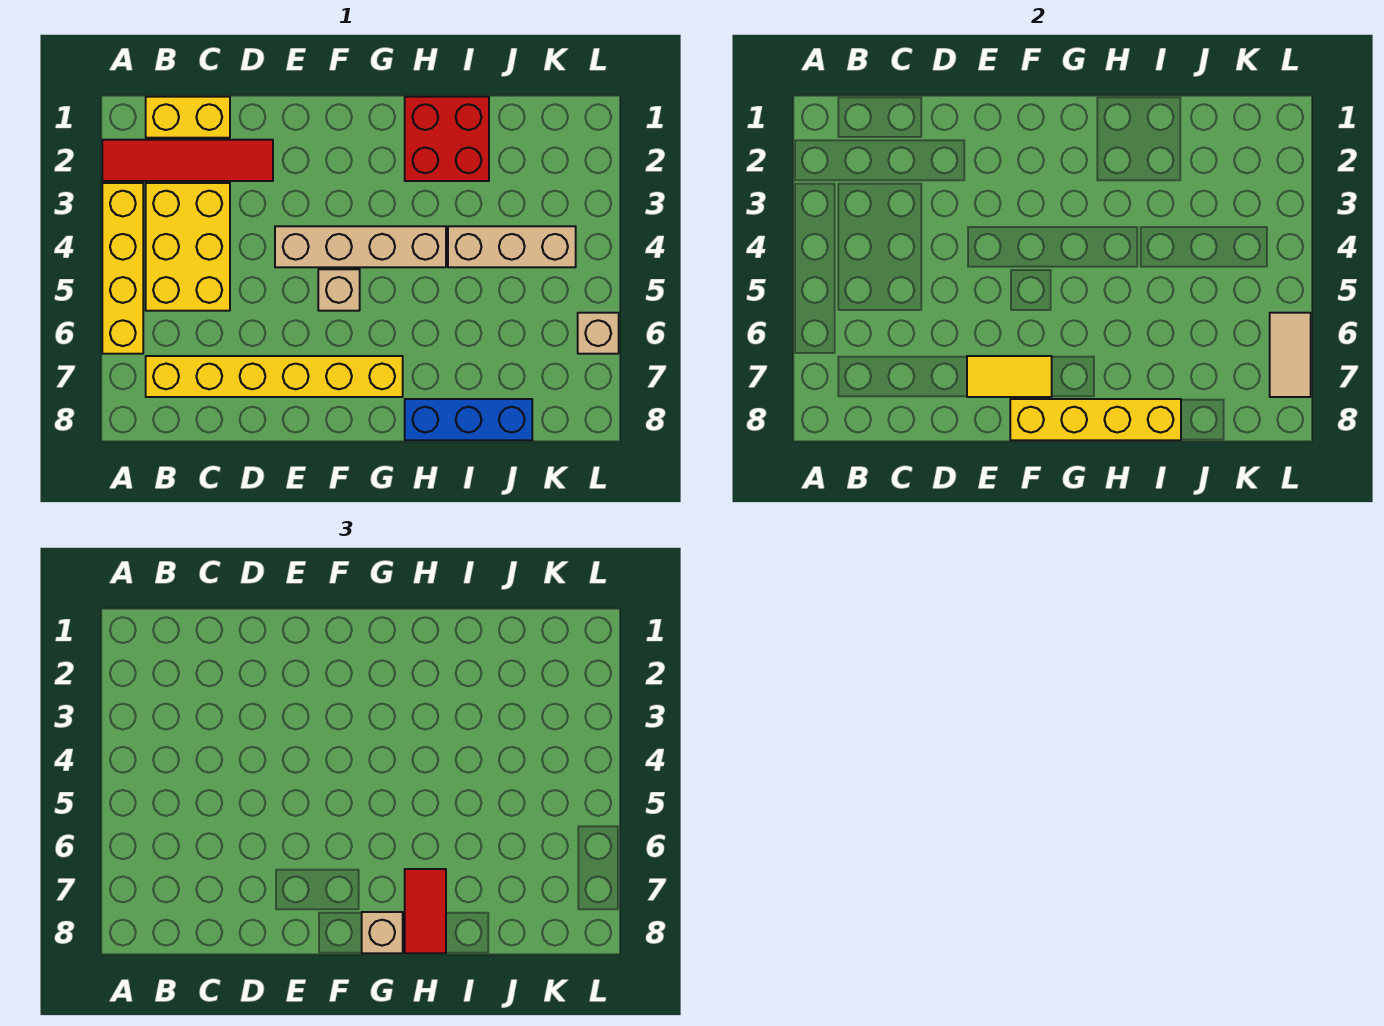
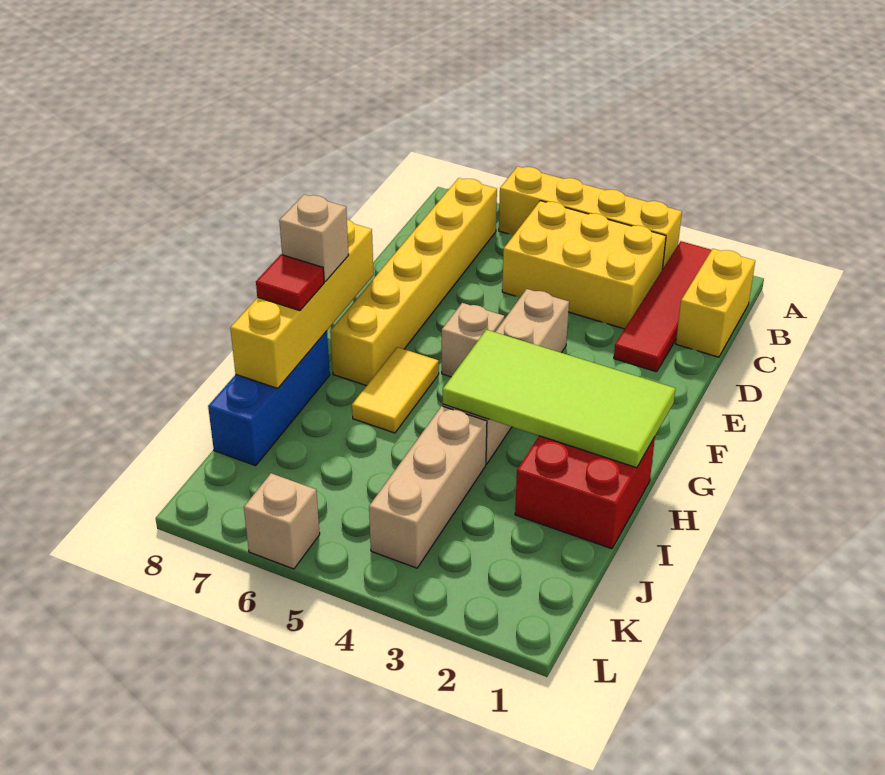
yellow 1x2 tile [967,356,1052,397] -> yellow 1x2 tile moved to [352,347,439,433]
none -> lime 2x4 tile [443,330,676,468]
red 1x2 tile [405,869,446,953] -> red 1x1 tile [256,255,324,311]
tan 1x2 tile [1270,313,1311,397] -> none

